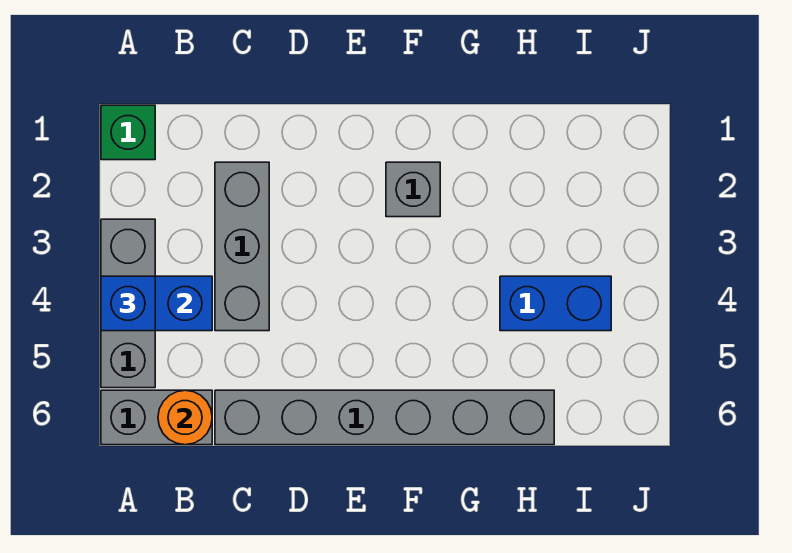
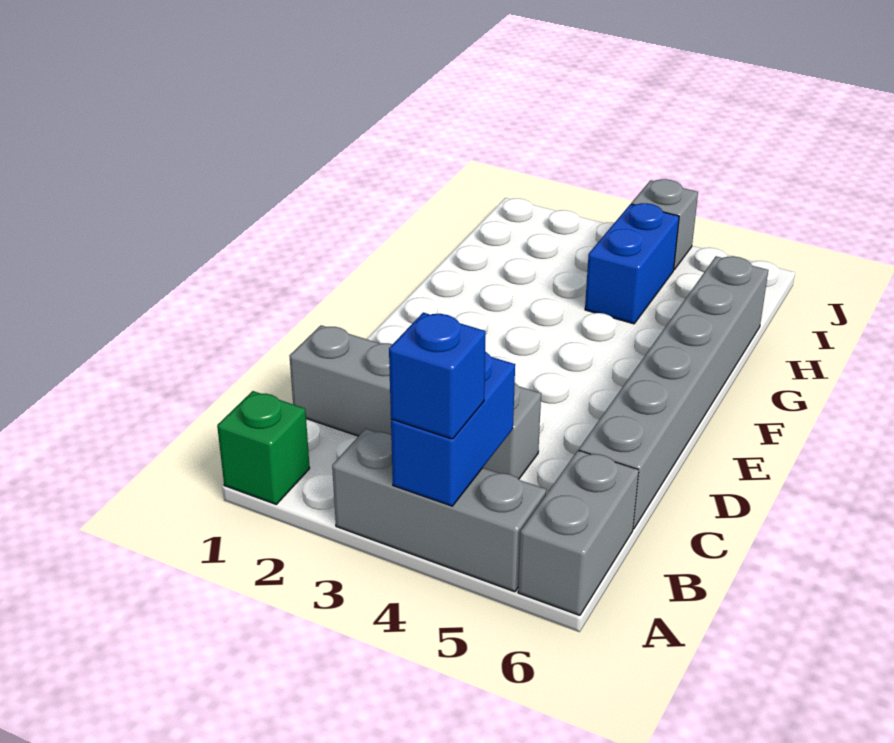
orange 1x1 round brick [158,390,212,445] -> none
grey 1x3 brick [215,162,269,331] -> grey 1x4 brick [289,325,541,479]
grey 1x1 brick [386,162,440,217] -> grey 1x1 brick moved to [631,179,698,270]

